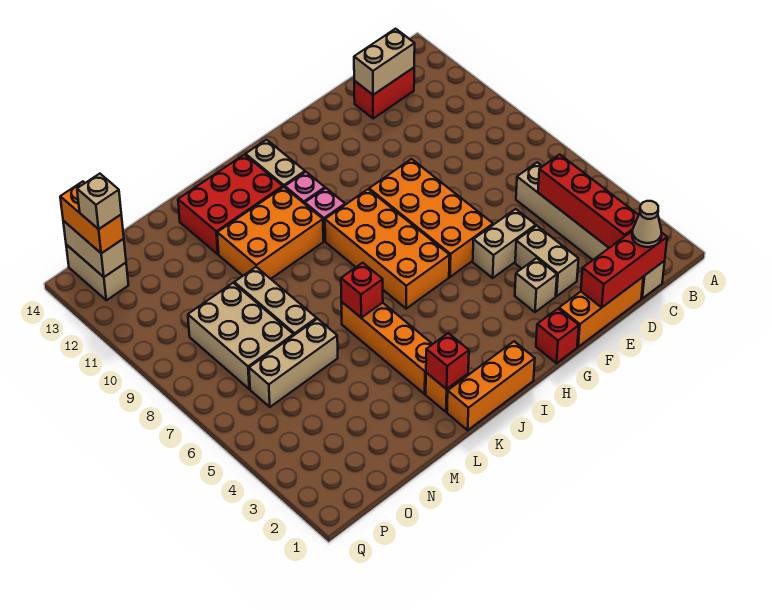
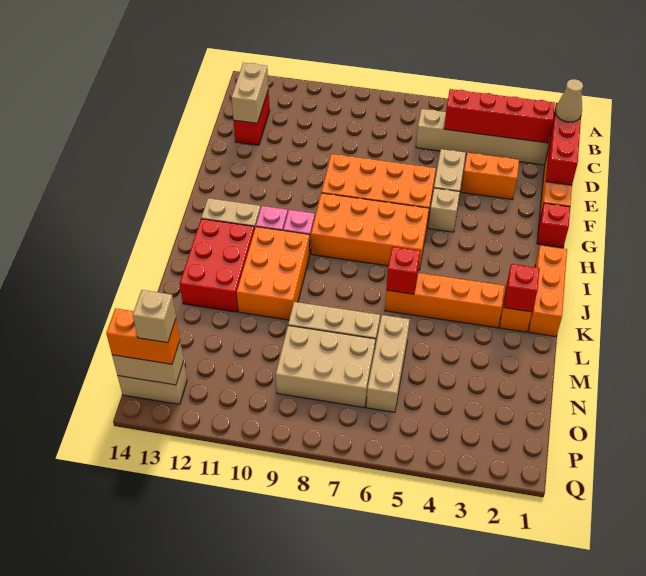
tan 1x2 brick [515,226,579,296] -> orange 1x2 brick [461,153,519,200]
tan 1x1 brick [515,258,557,312] -> tan 1x1 brick moved to [428,188,460,232]

